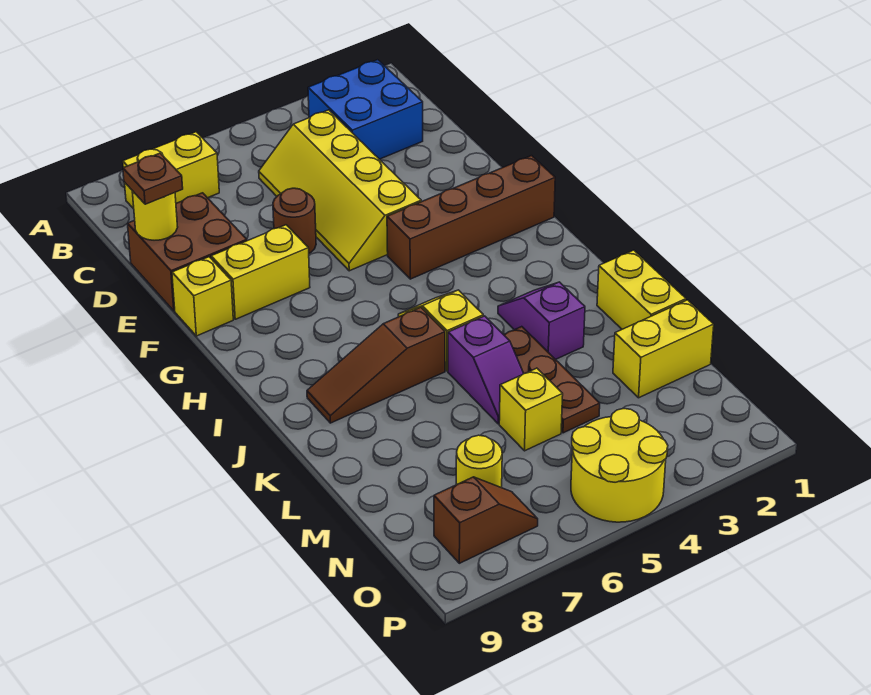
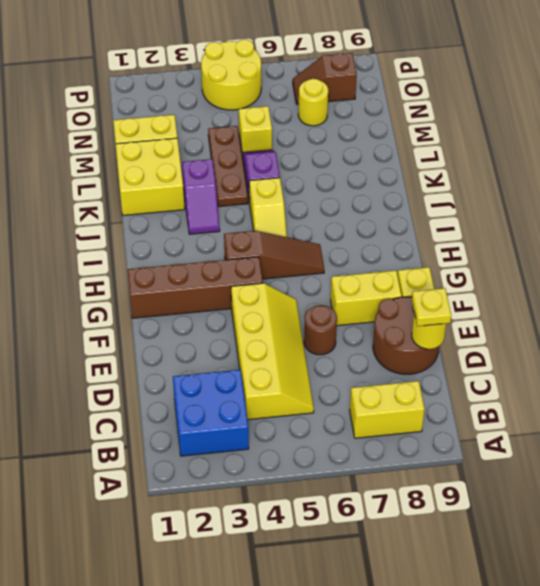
brown 2x2 brick [127,193,247,311] -> brown 2x2 round brick [373,297,439,374]
brown 1x1 plate [123,153,183,204] -> yellow 1x1 plate [412,288,451,326]
brown 1x3 slope [307,307,445,423] -> brown 1x3 slope moved to [224,231,324,279]
yellow 1x2 brick [597,250,686,329] -> yellow 2x2 brick [116,138,185,216]

